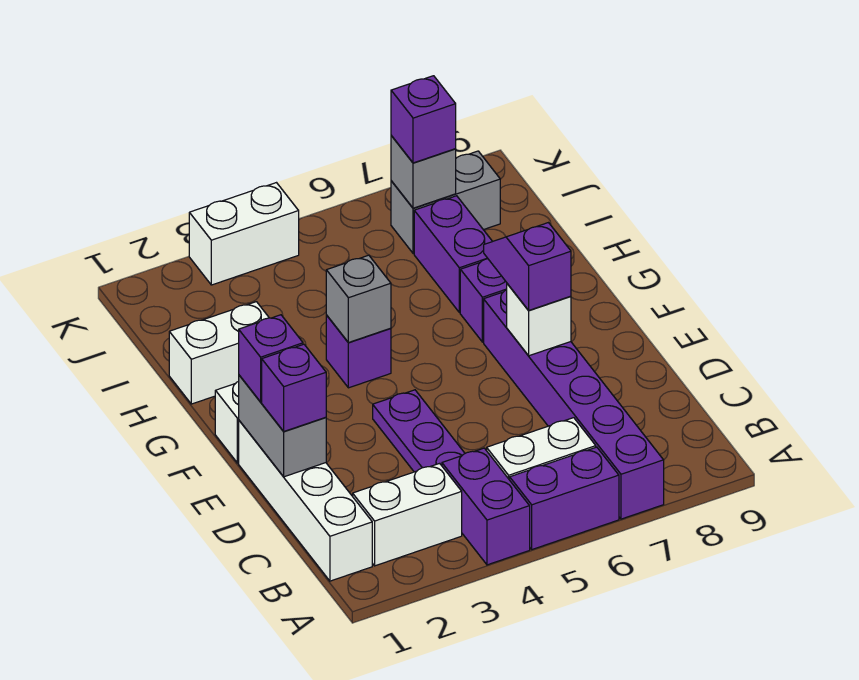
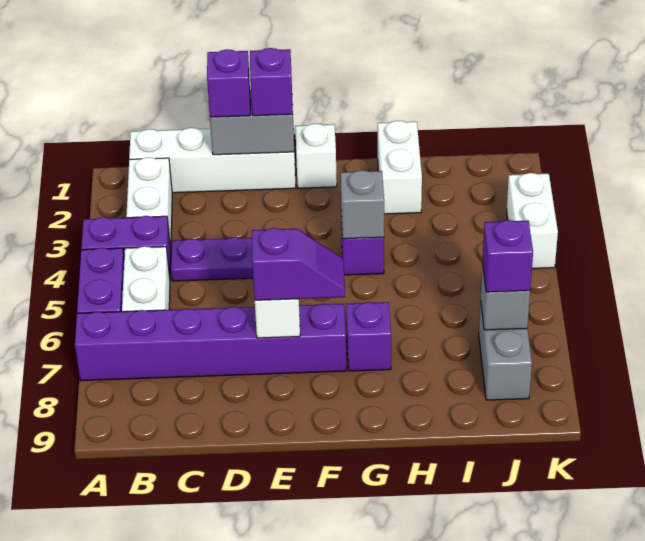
purple 1x2 brick [414,196,493,313] -> none

